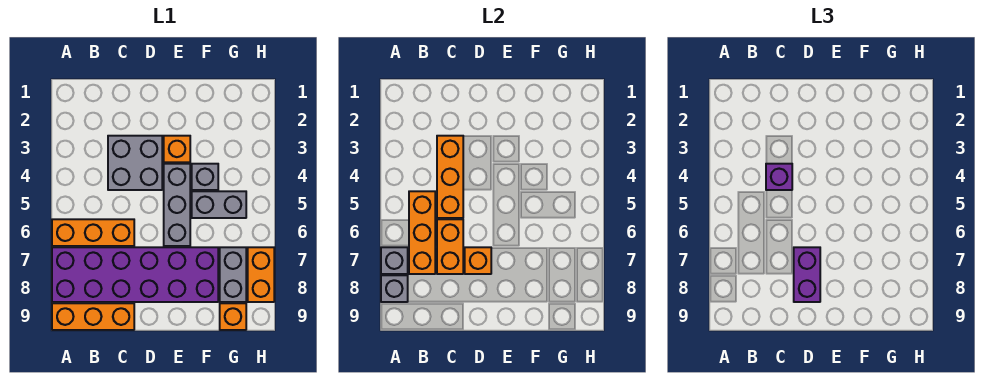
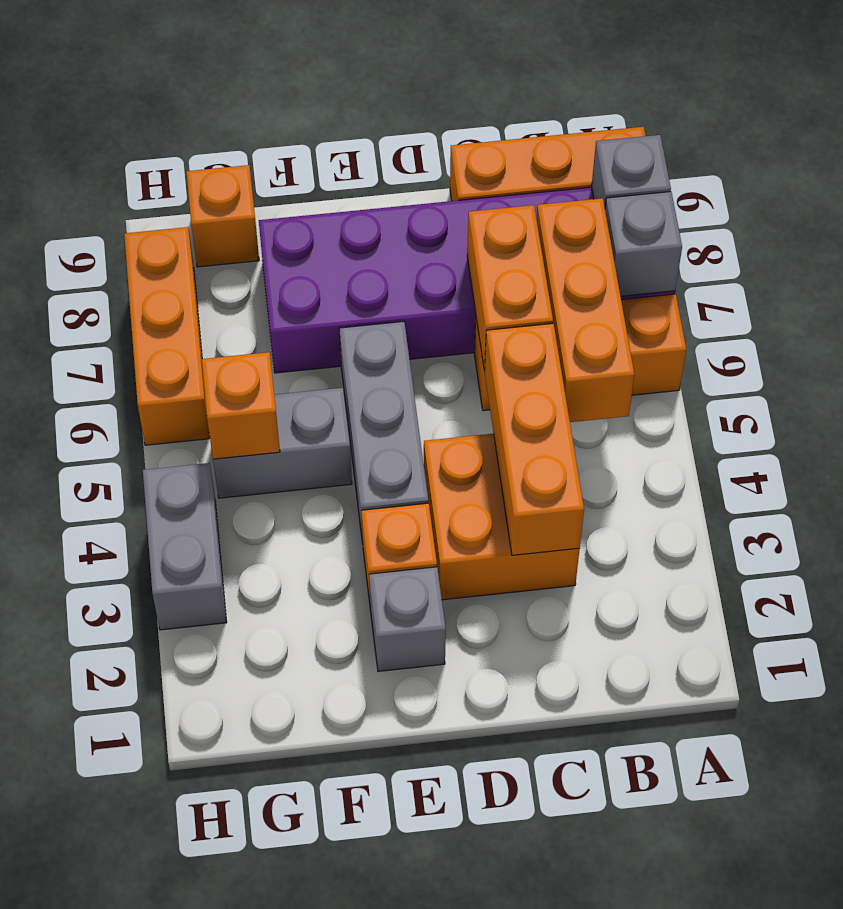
grey 2x2 brick [108,136,162,190] -> orange 2x2 brick [424,434,580,600]
purple 1x1 brick [766,164,792,190] -> none
orange 1x1 brick [465,247,491,274] -> orange 1x1 brick moved to [202,352,280,459]
purple 1x2 brick [794,247,820,302] -> none
grey 1x1 brick [192,164,218,190] -> grey 1x1 brick moved to [369,567,446,671]
grey 1x2 brick [220,247,246,302] -> grey 1x2 brick moved to [143,463,227,630]
orange 1x2 brick [248,247,274,302] -> orange 1x3 brick [124,227,210,445]

